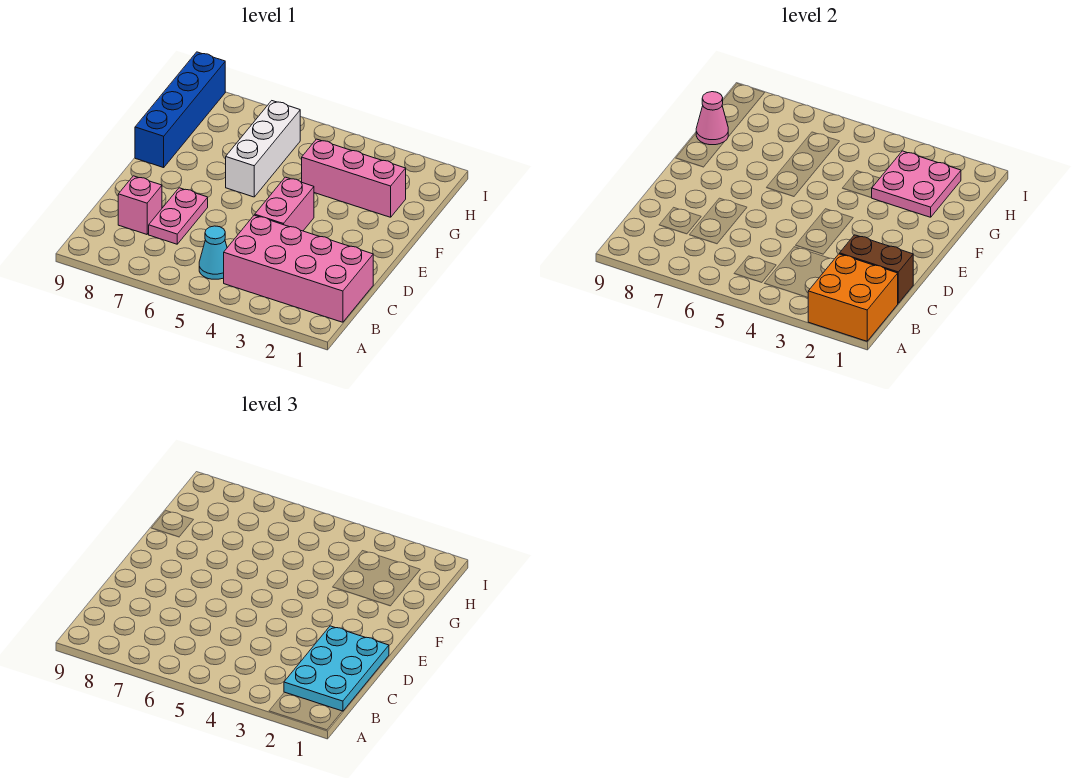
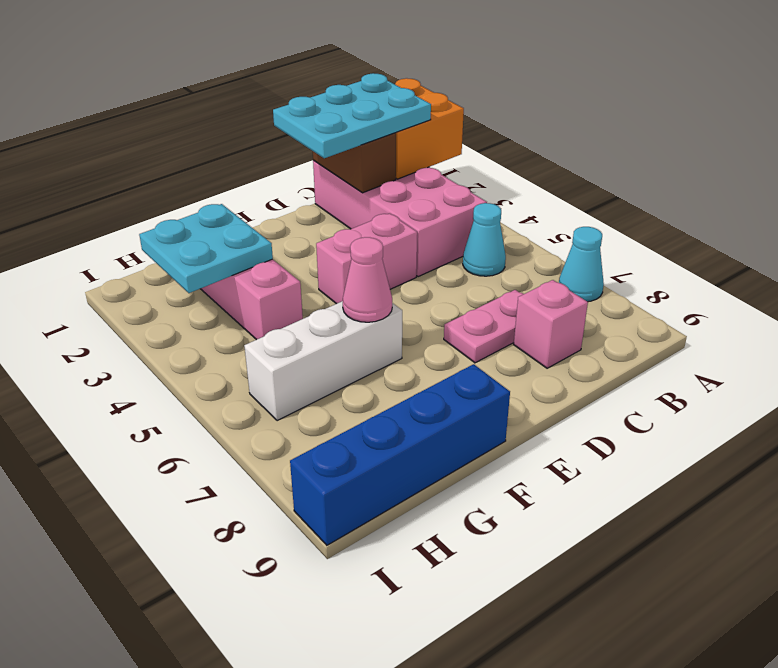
none -> cyan 1x1 cone [559,227,604,302]
pink 2x2 plate [872,151,961,217] -> cyan 2x2 plate [139,204,273,293]
pink 1x1 cone [696,92,728,145] -> pink 1x1 cone moved to [343,237,392,322]

